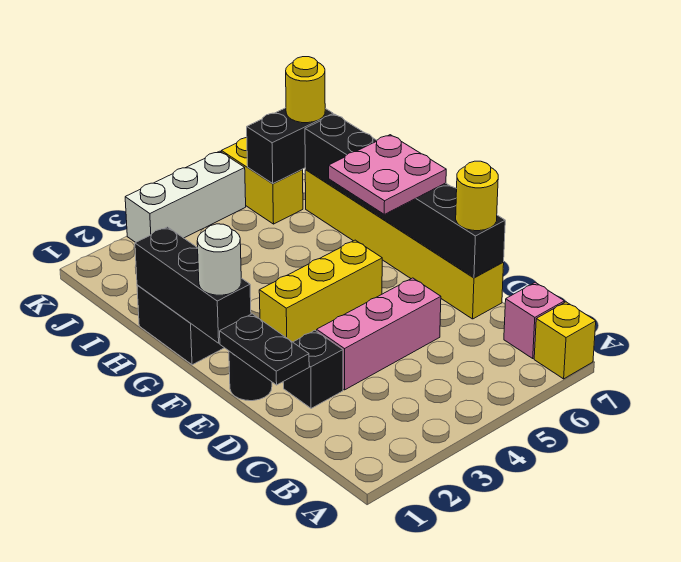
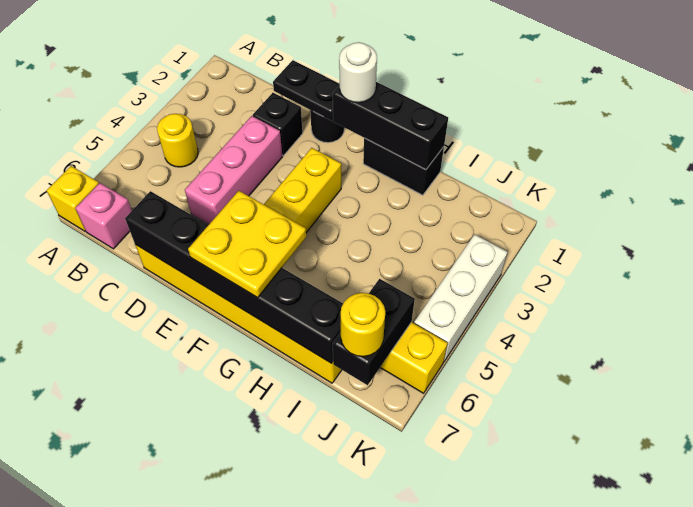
yellow 1x1 round brick [456,161,498,231] -> yellow 1x1 round brick moved to [157,114,198,167]
pink 2x2 plate [329,135,446,214] -> yellow 2x2 plate [188,191,306,298]

